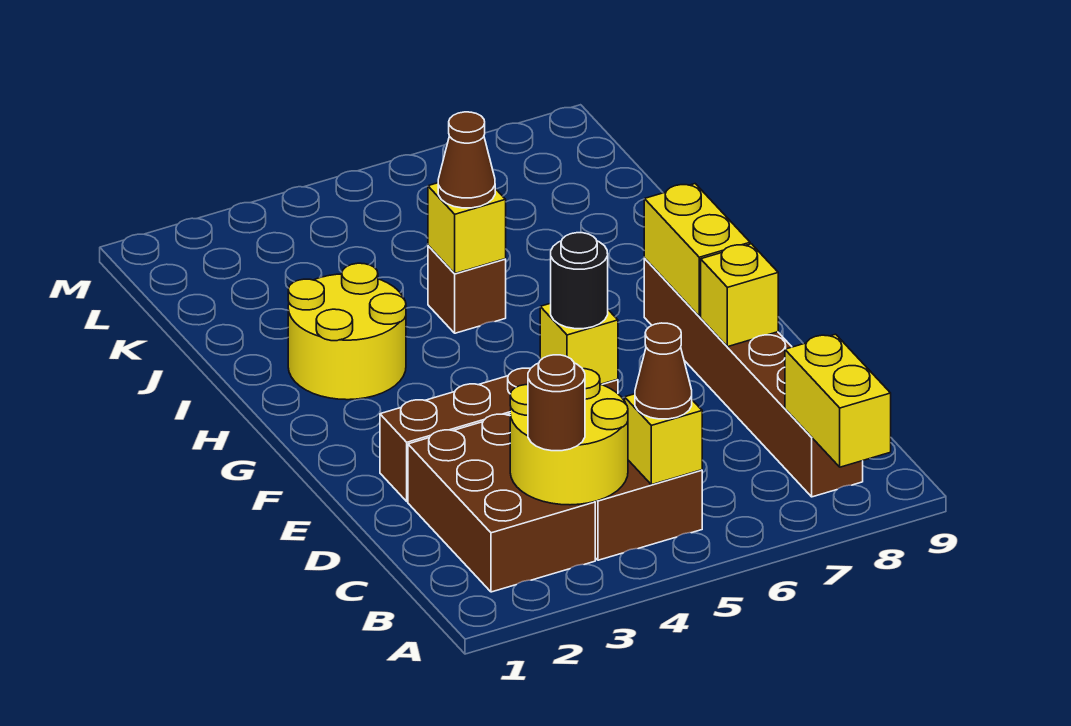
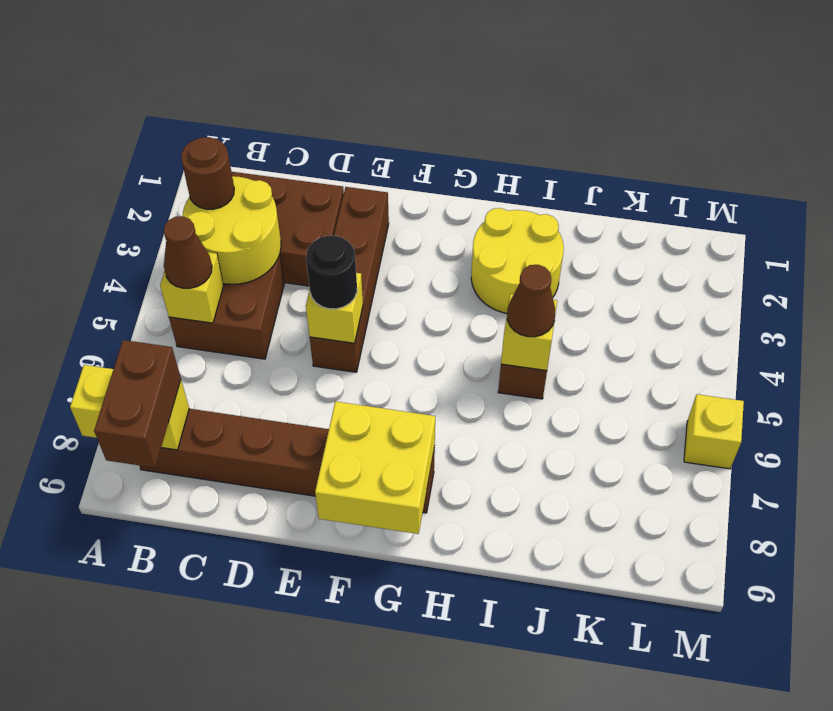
none -> brown 1x2 brick [94,340,181,468]
yellow 1x1 brick [701,244,778,347] -> yellow 1x1 brick moved to [684,394,744,469]
yellow 1x2 brick [644,184,750,316] -> yellow 2x2 brick [315,401,435,534]

